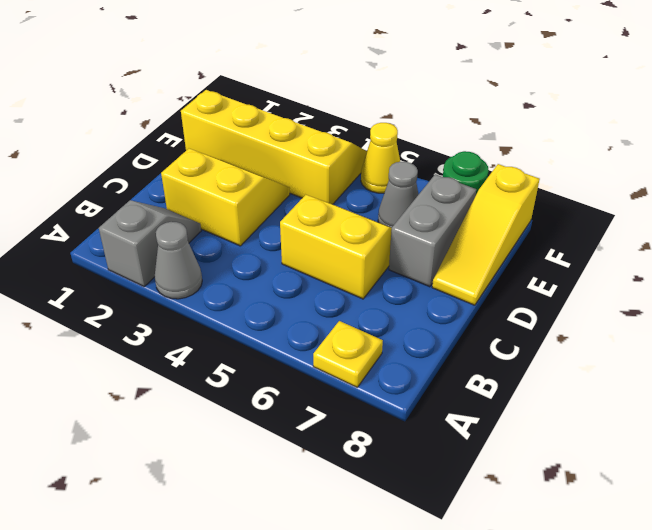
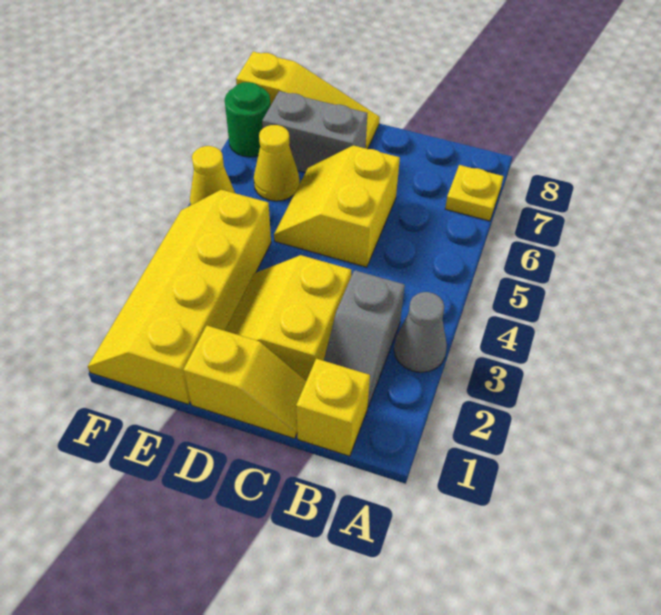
grey 1x2 slope [99,200,201,286] -> grey 1x2 slope turned to [324,270,405,408]
none -> yellow 1x1 brick [296,359,370,456]
none -> yellow 1x2 slope [183,326,306,439]
grey 1x1 cone [378,162,419,228] -> yellow 1x1 cone [254,125,299,201]

